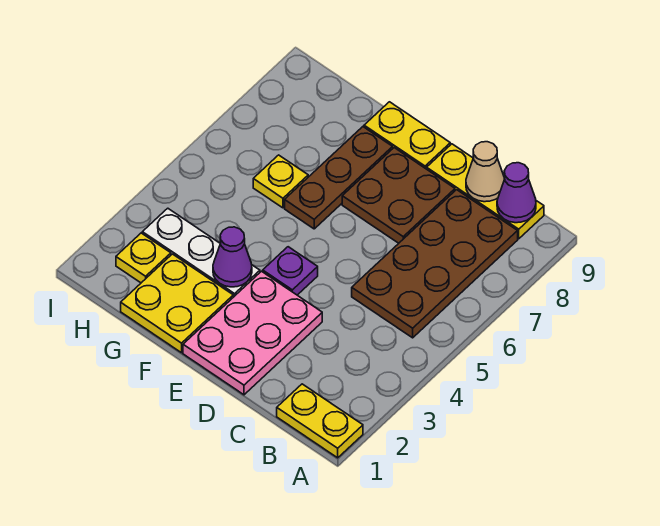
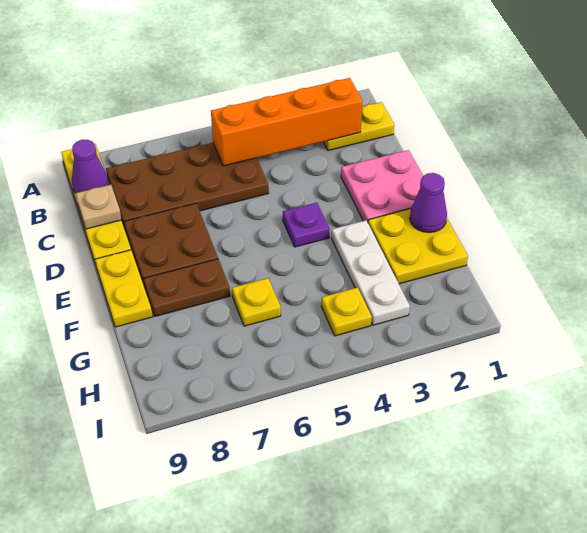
yellow 1x2 plate [277,384,363,458] -> yellow 1x2 plate turned to [324,102,394,151]
none -> orange 1x4 brick [211,78,362,166]
yellow 1x3 plate [427,144,544,239] -> yellow 1x4 plate [61,144,131,264]
tan 1x1 cone [466,142,504,202] -> tan 1x1 plate [75,185,121,229]
pink 2x3 plate [183,271,322,395] -> pink 2x2 plate [341,150,423,222]
purple 1x1 cone [213,227,252,287] -> purple 1x1 cone moved to [410,173,447,233]
brown 1x3 plate [285,127,393,229] -> brown 1x2 plate [144,259,230,316]
yellow 1x1 plate [116,233,171,283] -> yellow 1x1 plate moved to [321,287,372,336]

